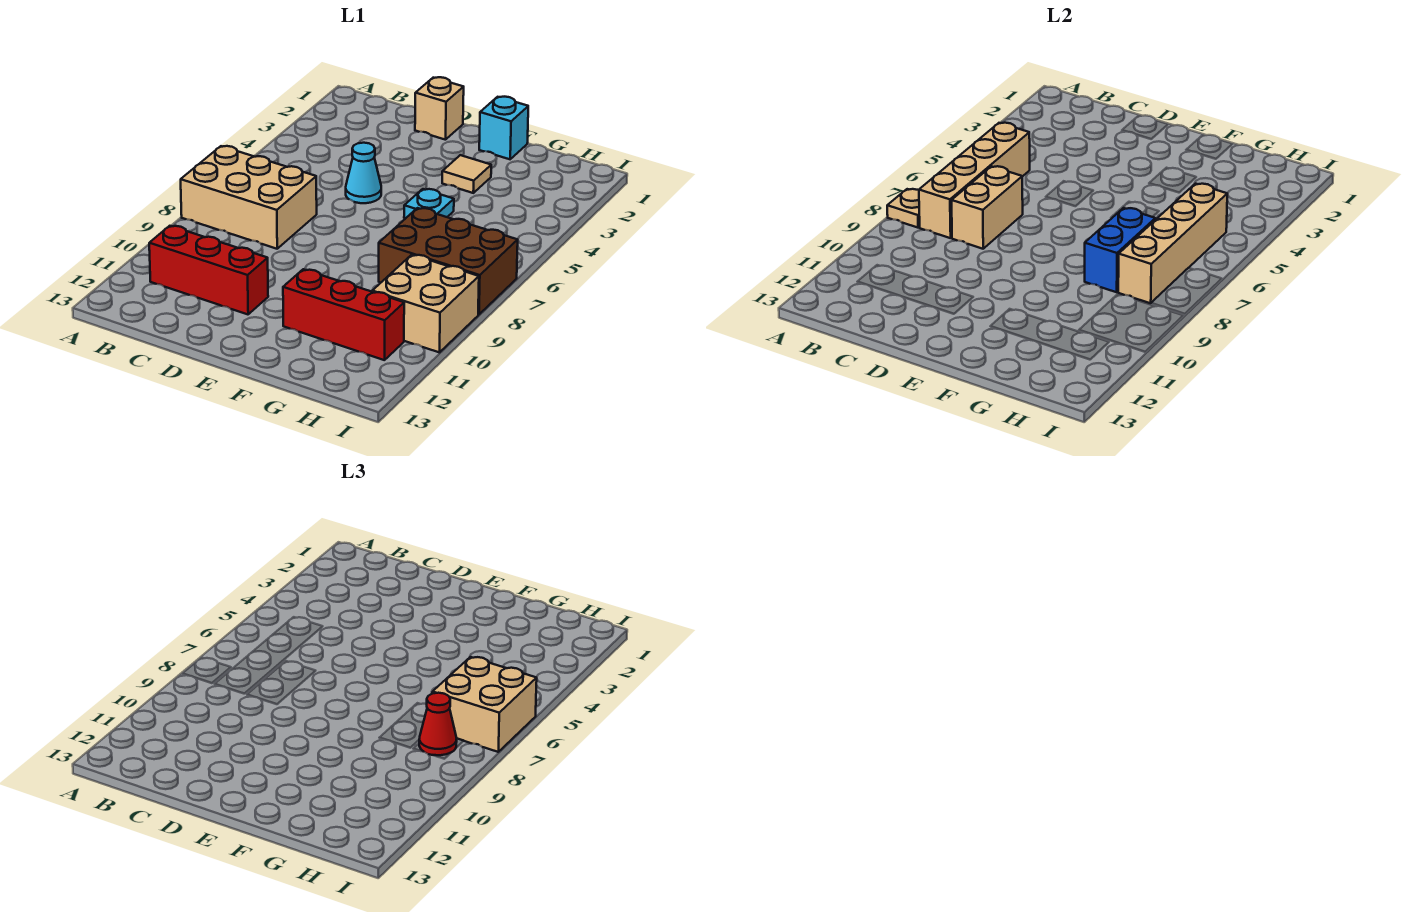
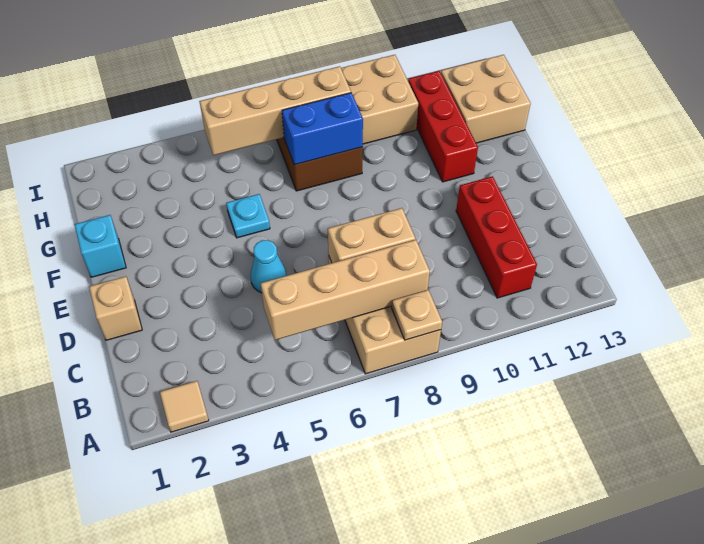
tan 1x1 tile [442,155,491,193] -> tan 1x1 tile moved to [160,381,209,432]
tan 2x2 brick [432,657,537,752] -> tan 2x2 brick moved to [441,55,531,143]
red 1x1 cone [419,693,457,755] -> none

